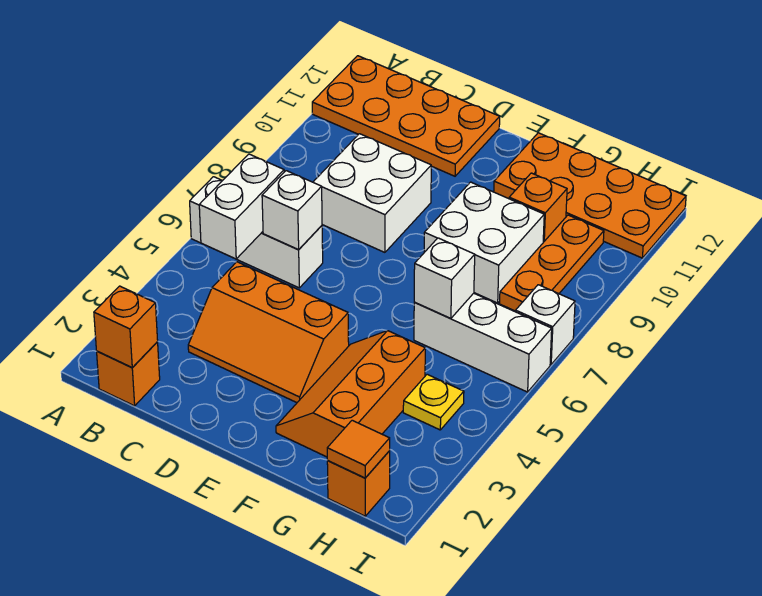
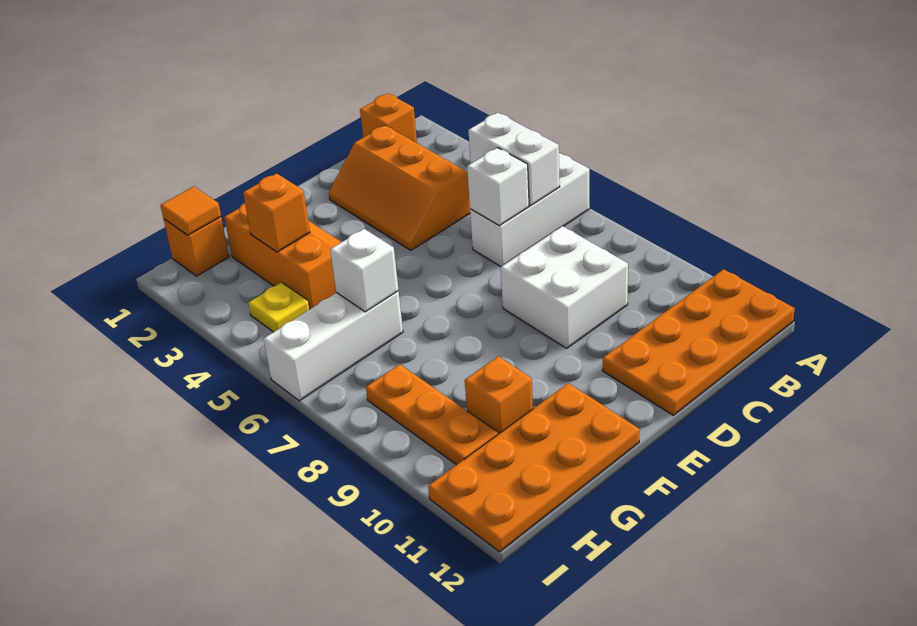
orange 1x1 brick [94,286,158,368] -> orange 1x1 brick moved to [243,173,310,252]
orange 2x3 slope [188,262,349,403] -> orange 2x3 slope turned to [329,125,470,250]
white 2x2 brick [424,182,544,303] -> none
white 1x1 brick [516,285,575,364] -> none

